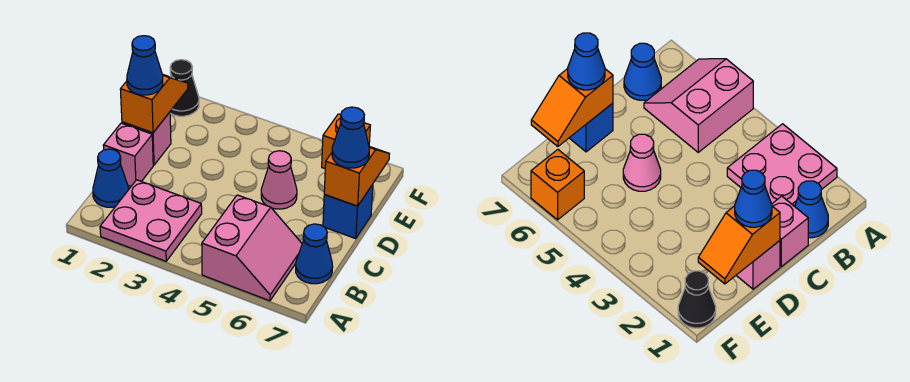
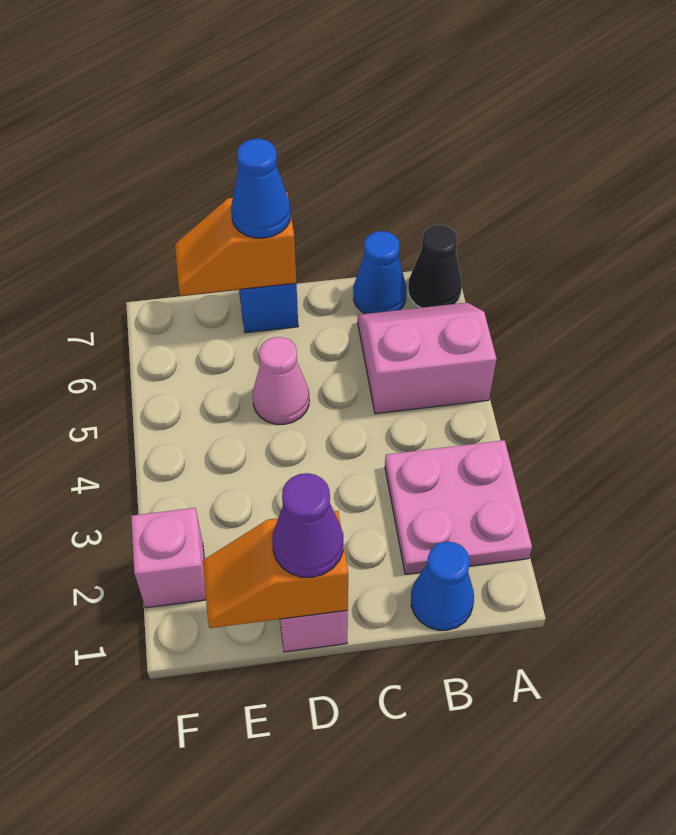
pink 1x1 brick [103,123,153,186] -> pink 1x1 brick moved to [131,508,206,608]
blue 1x1 cone [127,36,163,95] -> purple 1x1 cone [272,473,343,577]
black 1x1 cone [170,60,199,116] -> black 1x1 cone moved to [408,225,462,308]
orange 1x1 brick [322,114,370,168] -> none

